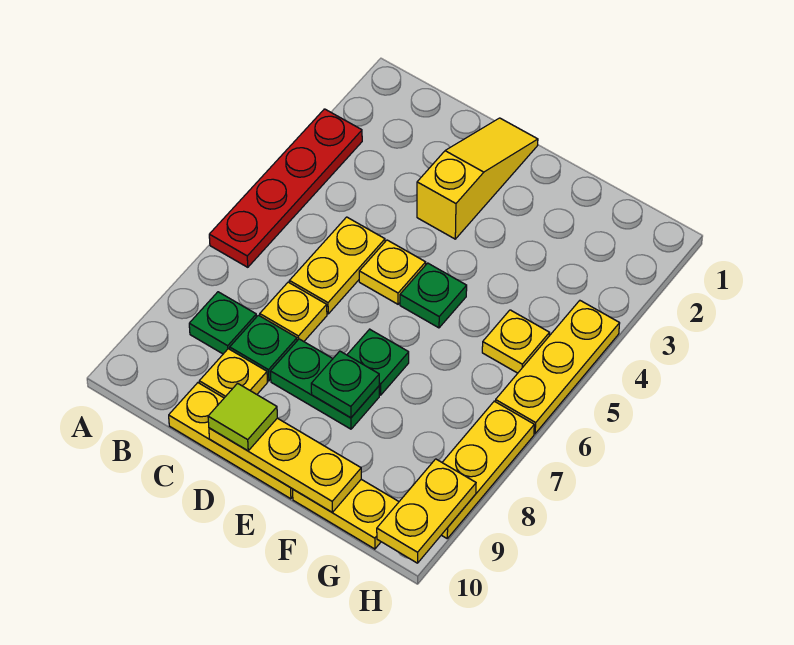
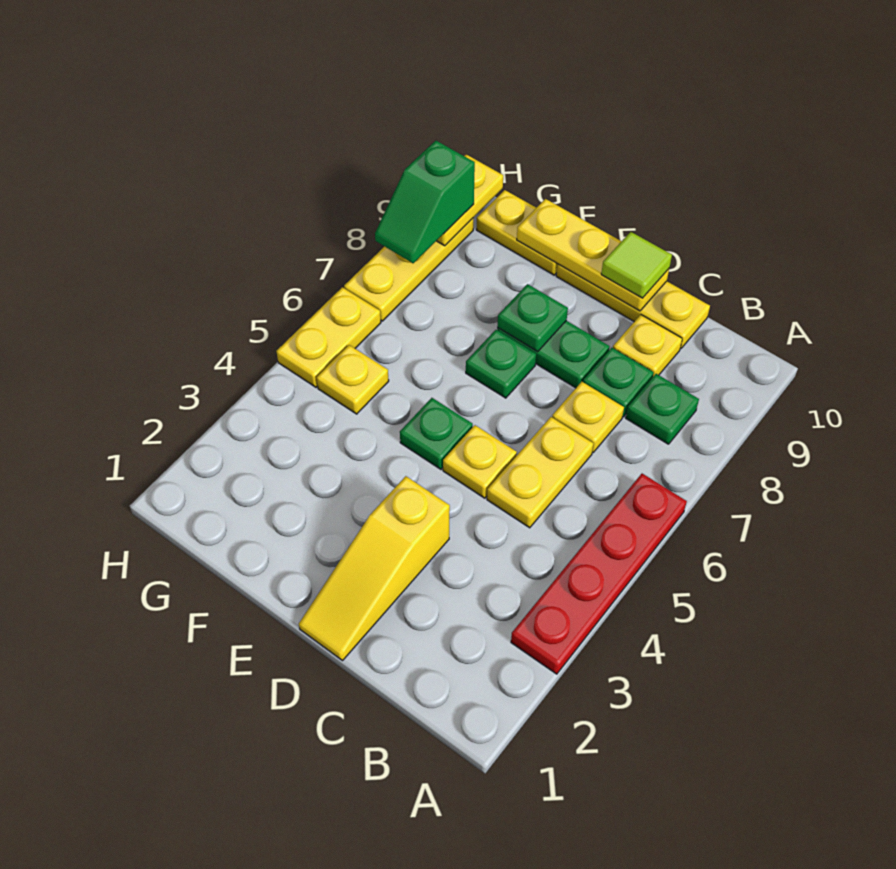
yellow 1x3 plate [495,301,620,434] -> yellow 1x2 plate [276,287,381,387]
none -> green 1x2 slope [375,141,475,263]

